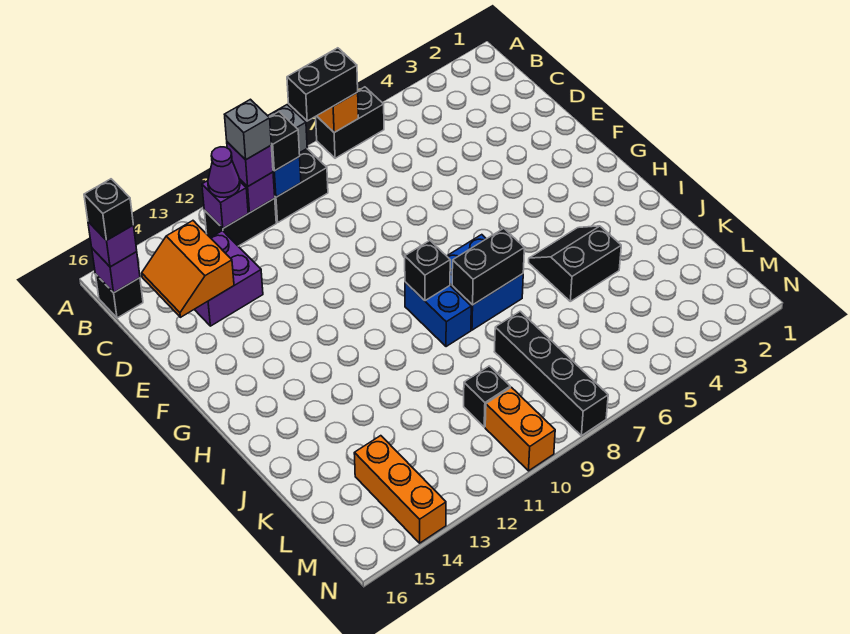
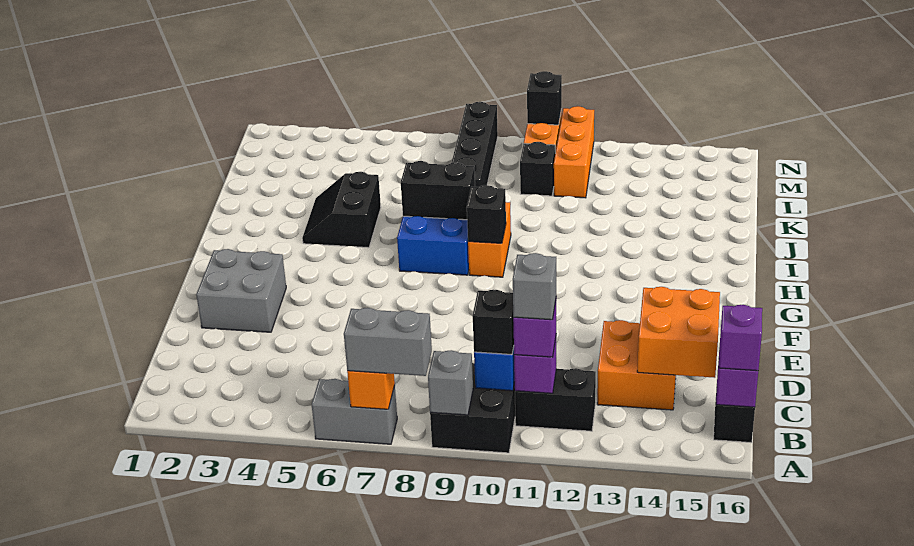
black 1x2 brick [316,87,384,158] -> grey 1x2 brick [312,379,397,444]
black 1x2 brick [287,48,358,121] -> grey 1x2 brick [344,308,432,376]
purple 1x1 brick [202,181,248,228] -> none
purple 1x1 cone [208,147,240,197] -> none
black 1x1 brick [84,179,133,240] -> black 1x1 brick moved to [527,71,562,125]
purple 2x2 brick [194,231,263,326] -> orange 2x2 brick [597,320,676,410]
orange 2x2 slope [142,221,234,317] -> orange 2x2 brick [637,287,720,378]
none -> grey 2x2 brick [196,249,286,332]
blue 1x2 brick [405,282,471,347] -> orange 1x2 brick [468,202,511,277]
black 2x2 slope [529,226,621,301] -> black 2x2 slope turned to [302,172,381,248]
orange 1x3 brick [354,436,446,543] -> orange 1x3 brick moved to [554,106,594,198]

